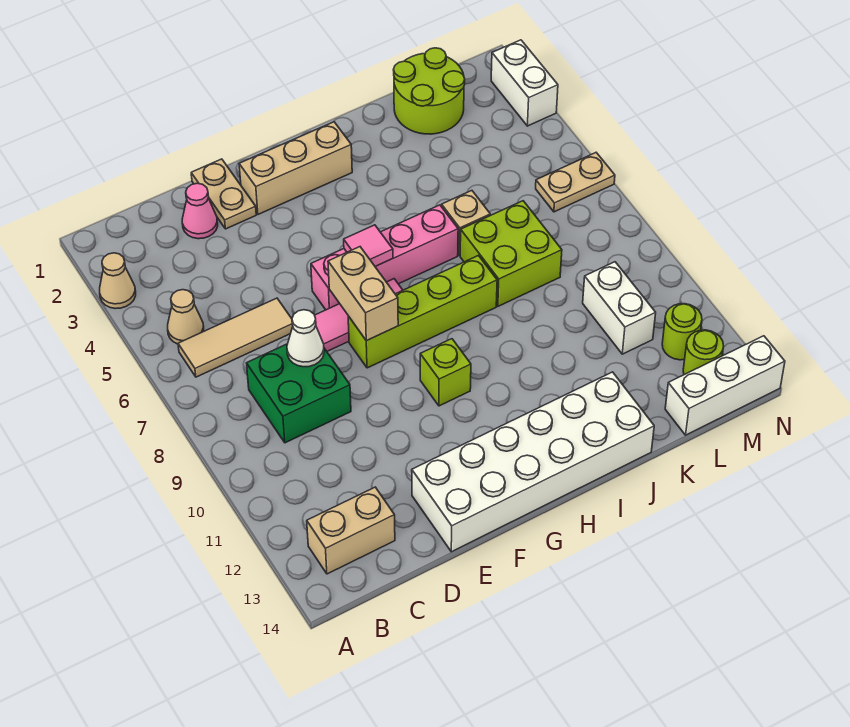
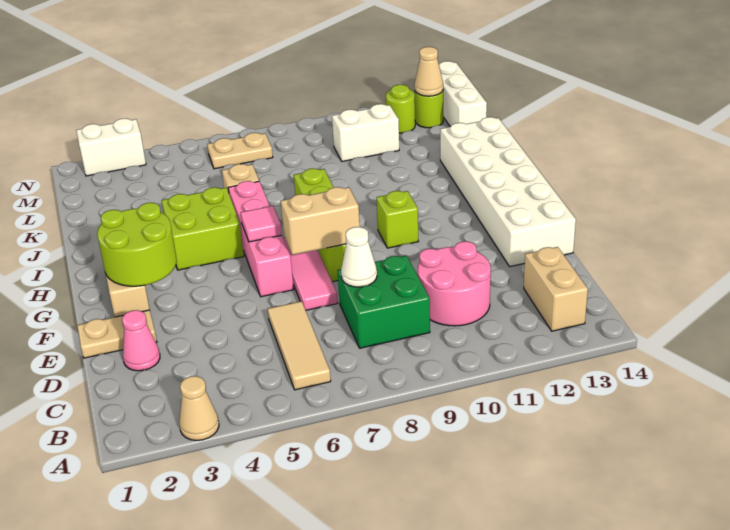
tan 1x1 cone [168,290,204,344] -> tan 1x1 cone moved to [414,47,443,96]
none -> pink 2x2 round brick [418,241,491,326]
lime 2x2 brick [460,201,562,306] -> lime 2x2 brick moved to [161,187,244,270]
lime 2x2 round brick [394,48,465,134] -> lime 2x2 round brick moved to [97,203,177,286]
tan 1x2 plate [536,153,615,212] -> tan 1x2 plate turned to [207,133,273,169]

